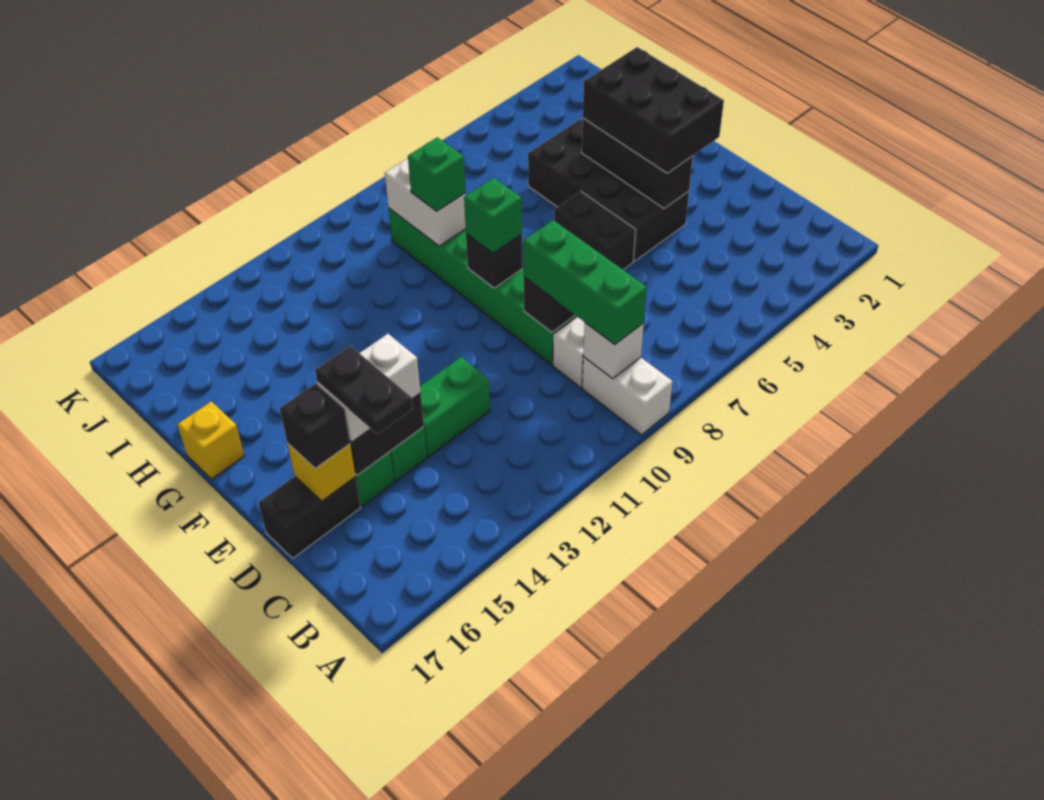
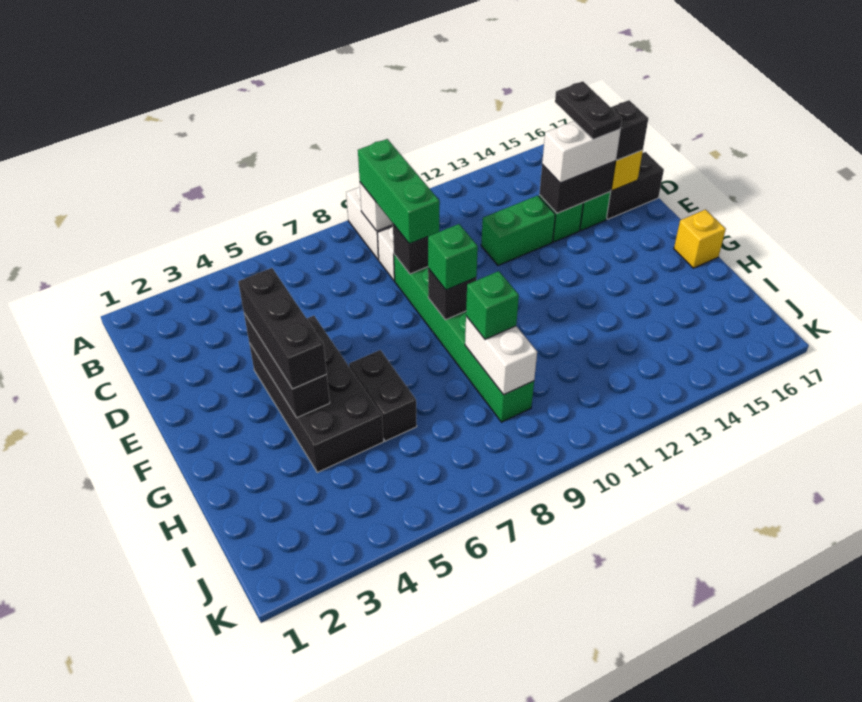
black 2x3 brick [583,47,724,173] -> black 1x3 brick [238,268,327,389]
black 1x2 brick [554,191,636,270] -> black 1x2 brick moved to [349,350,417,441]

